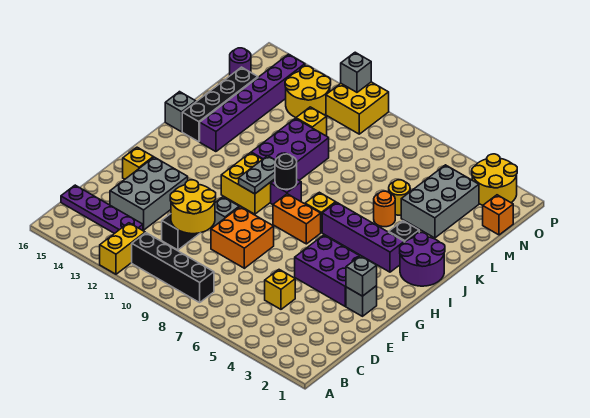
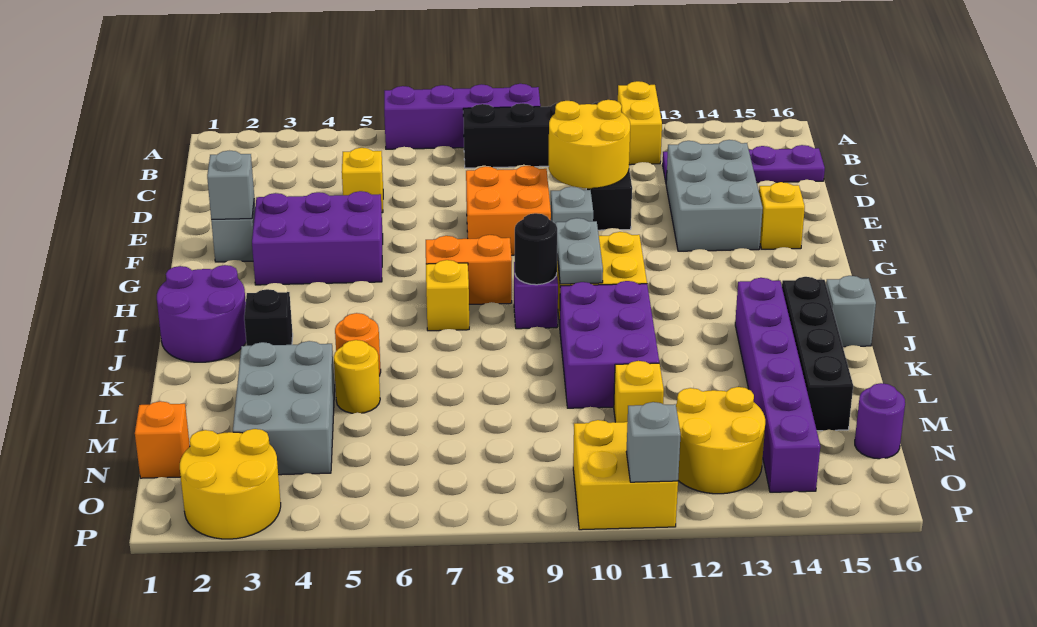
purple 1x4 brick [322,202,404,272] -> purple 1x4 brick moved to [384,84,540,149]

